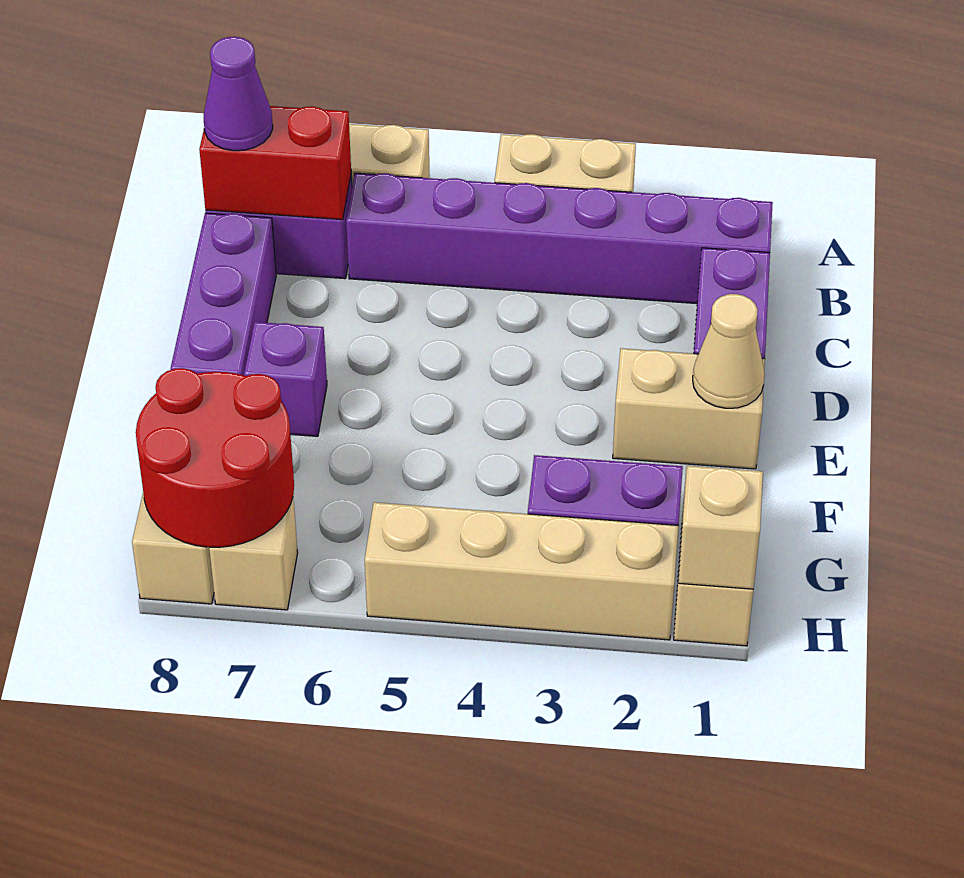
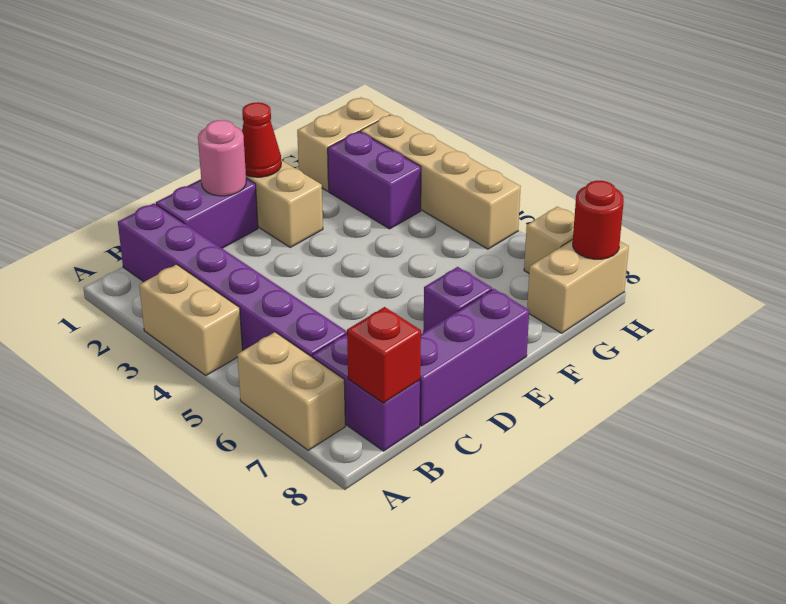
red 1x2 brick [199,106,351,220] -> red 1x1 brick [347,307,421,403]
purple 1x1 cone [204,37,273,151] -> none
none -> pink 1x1 round brick [198,120,246,196]
tan 1x1 cone [693,294,765,408] -> red 1x1 cone [242,102,281,177]
red 2x2 round brick [136,368,294,547] -> red 1x1 round brick [573,181,624,259]
tan 1x1 brick [678,466,763,589] -> none

